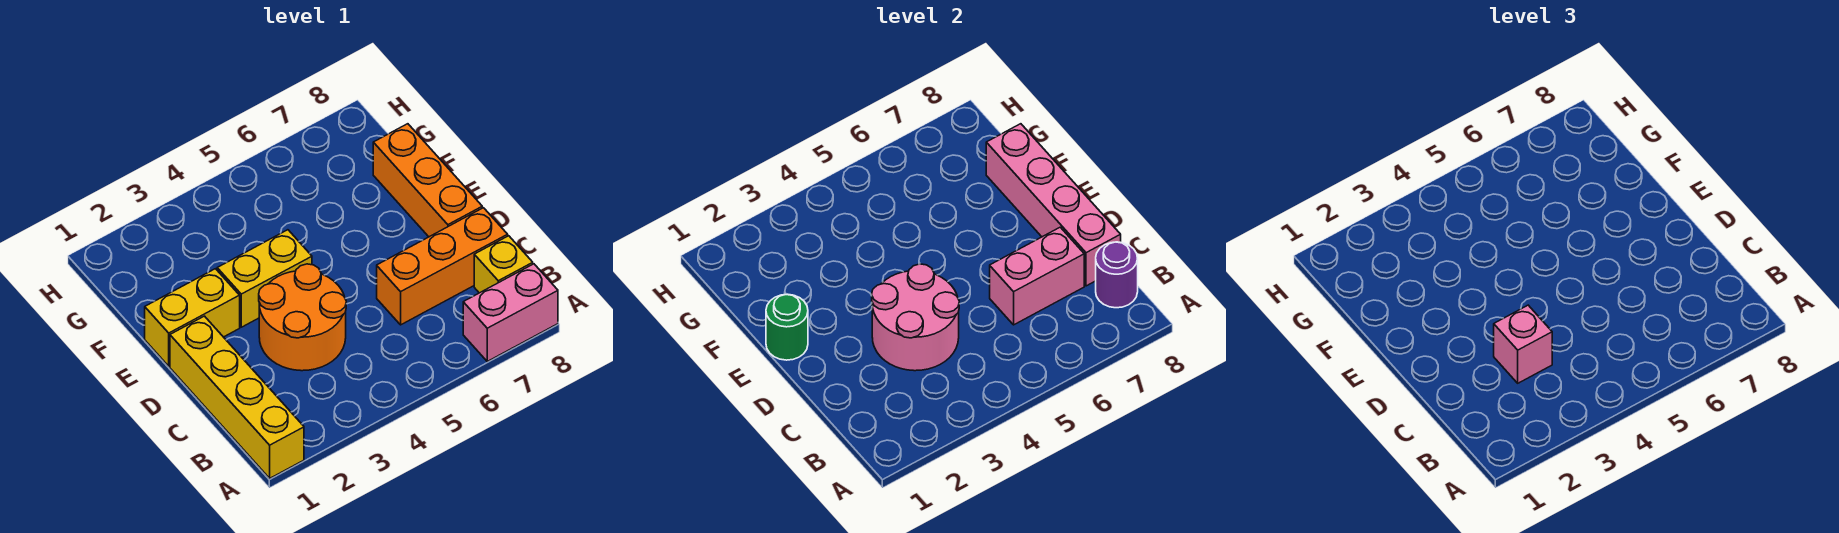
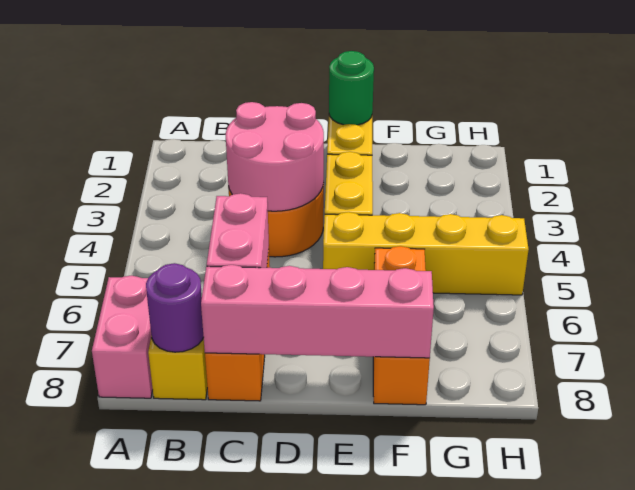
yellow 1x4 brick [170,316,304,478] -> yellow 1x4 brick moved to [323,212,529,295]
pink 1x1 brick [1494,305,1552,383] -> none
orange 1x3 brick [373,124,482,237] -> orange 1x3 brick turned to [373,246,430,405]

